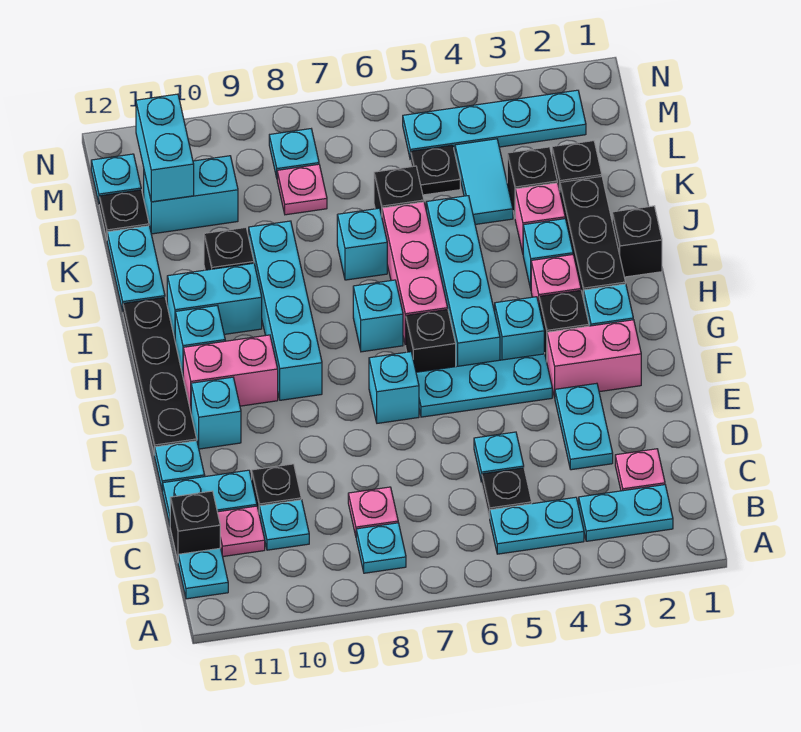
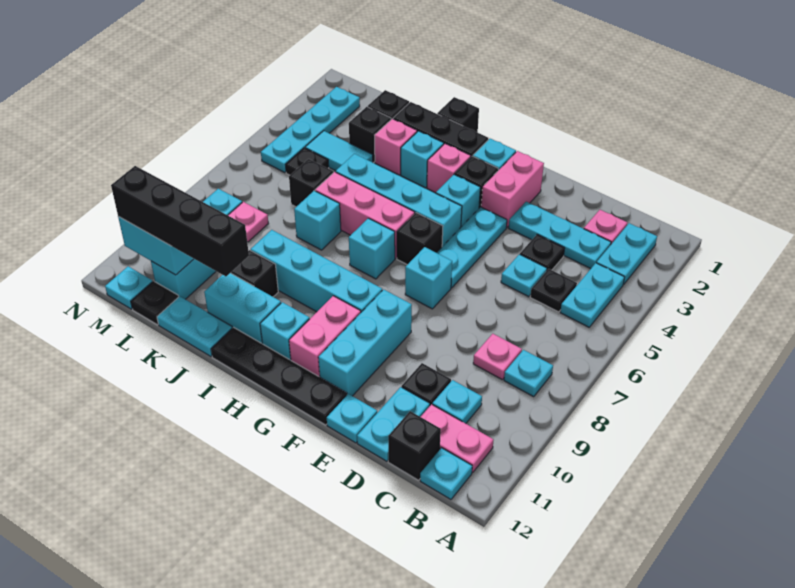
pink 1x1 plate [218,506,265,557] -> pink 1x2 plate [421,404,493,473]
cyan 1x2 plate [555,383,613,470] -> cyan 1x3 plate [509,202,611,269]
none -> black 1x1 plate [520,234,565,270]
cyan 1x1 brick [191,377,241,449] -> cyan 1x3 brick [318,289,412,396]
cyan 1x2 brick [167,263,262,339] -> cyan 1x2 brick turned to [204,273,281,344]
none -> black 1x4 brick [111,166,249,276]

